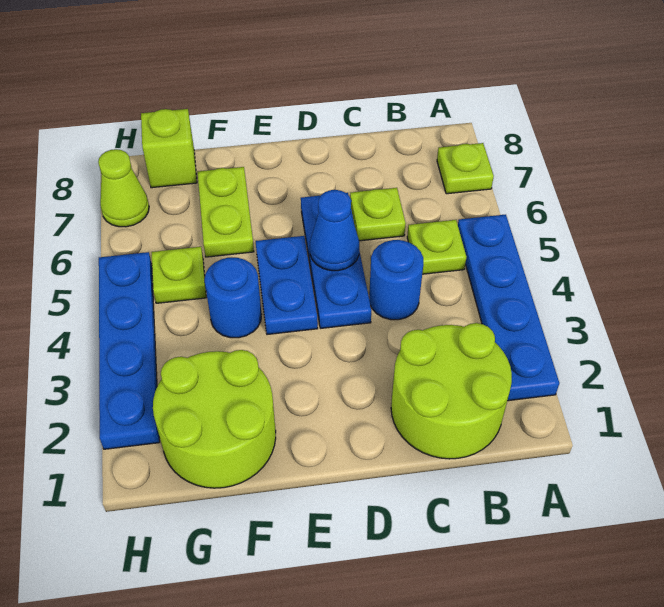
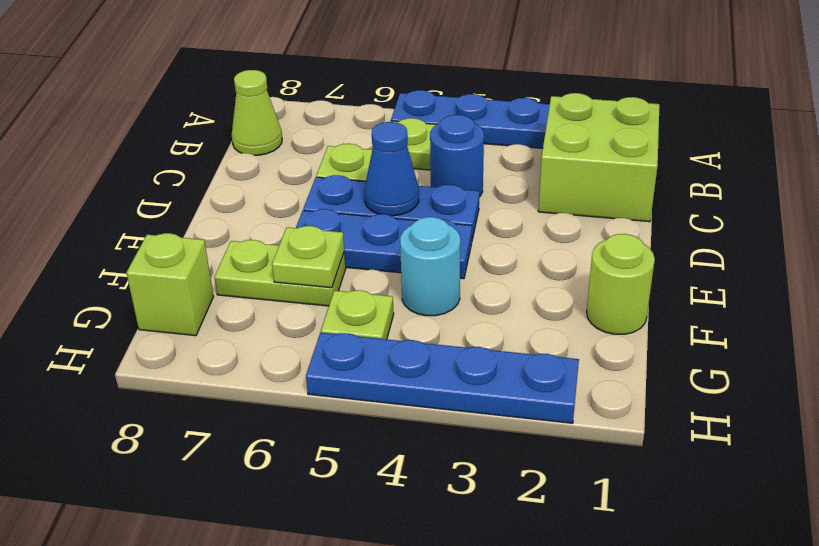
lime 1x1 plate [437,143,494,194] -> lime 1x1 plate moved to [272,226,344,288]
lime 2x2 round brick [391,323,512,459] -> lime 2x2 brick [538,93,660,222]
blue 1x2 plate [256,236,318,335] -> blue 1x3 plate [296,209,472,279]
lime 2x2 round brick [153,350,276,488] -> lime 1x1 round brick [587,234,655,334]
blue 1x1 round brick [205,258,262,338] -> cyan 1x1 round brick [400,217,460,316]
lime 1x1 cone [98,149,149,227] -> lime 1x1 cone moved to [232,70,282,155]

